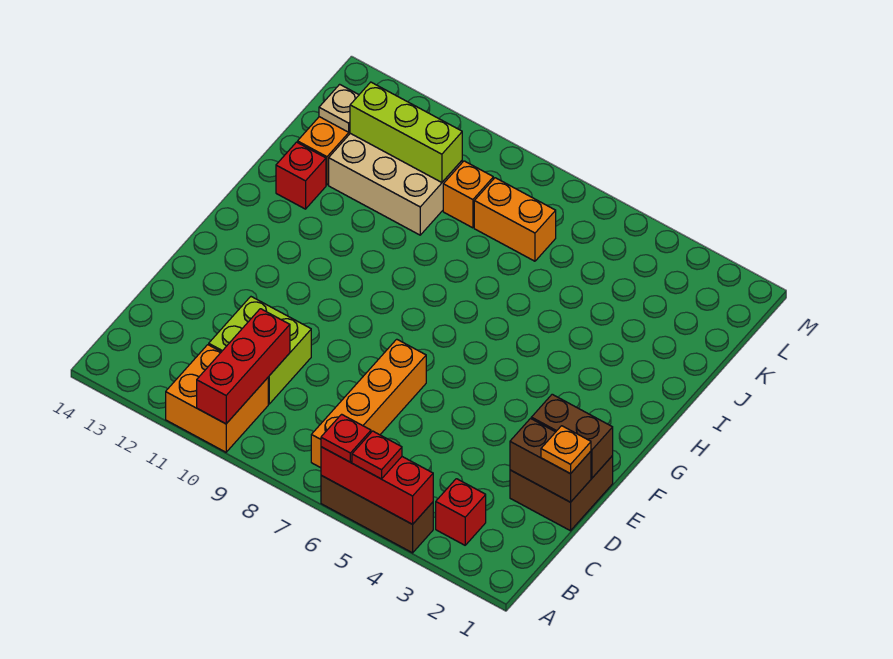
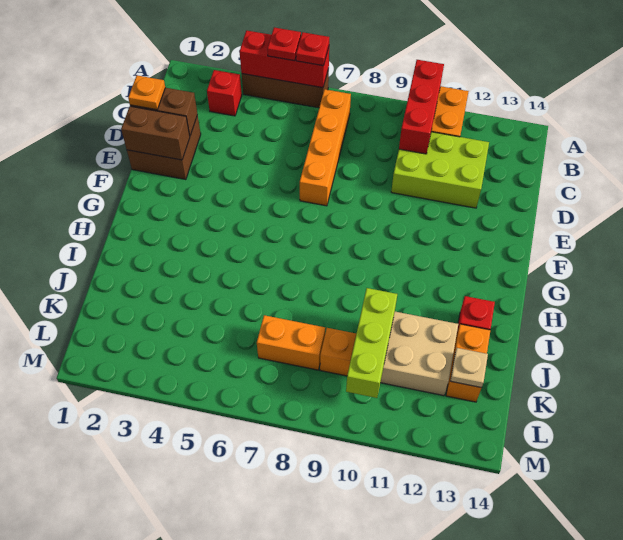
lime 2x2 brick [209,297,311,404] -> lime 2x3 brick [391,132,489,208]
lime 1x3 brick [350,82,462,182] -> lime 1x3 brick turned to [346,288,397,398]

